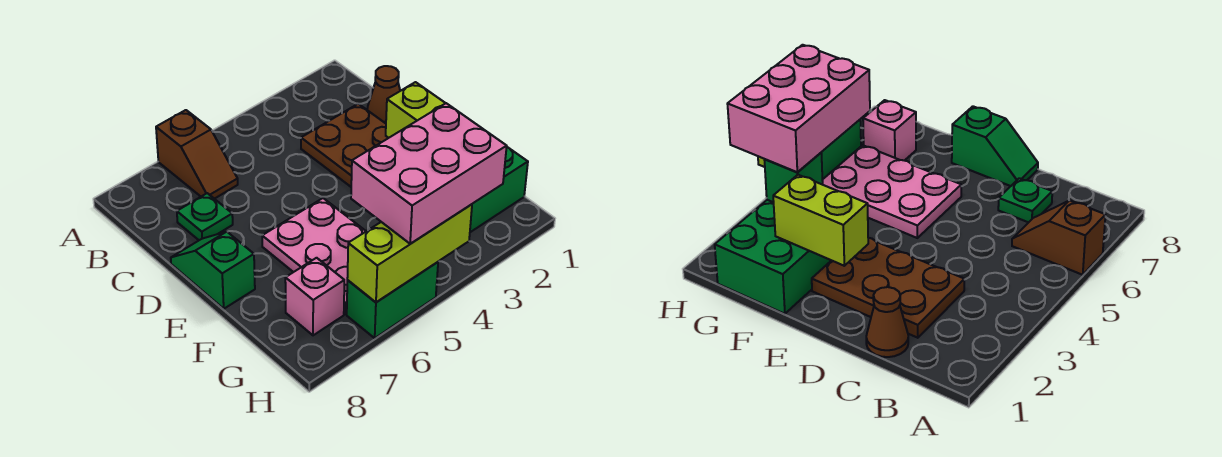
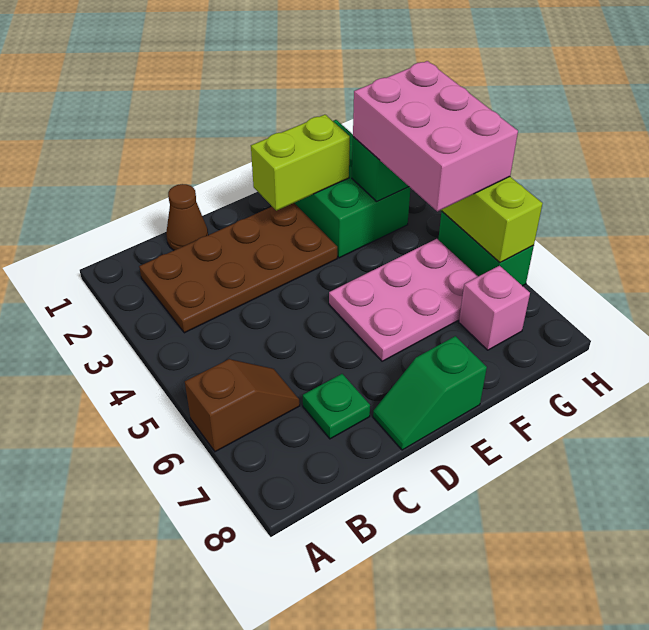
brown 2x3 plate [301,104,388,187] -> brown 2x4 plate [139,203,337,333]

